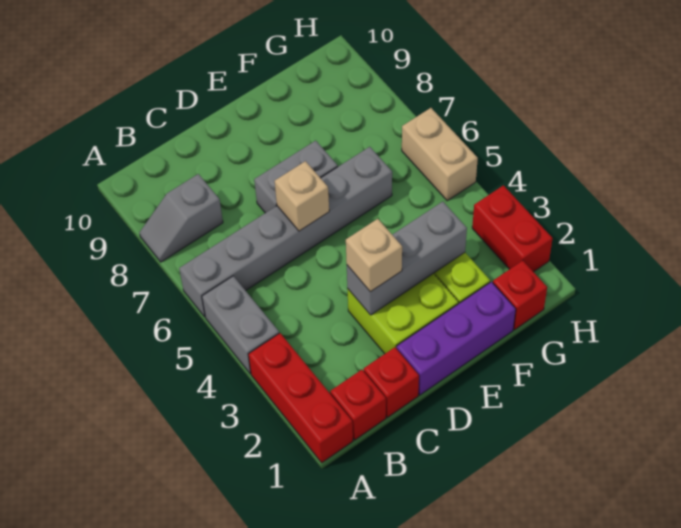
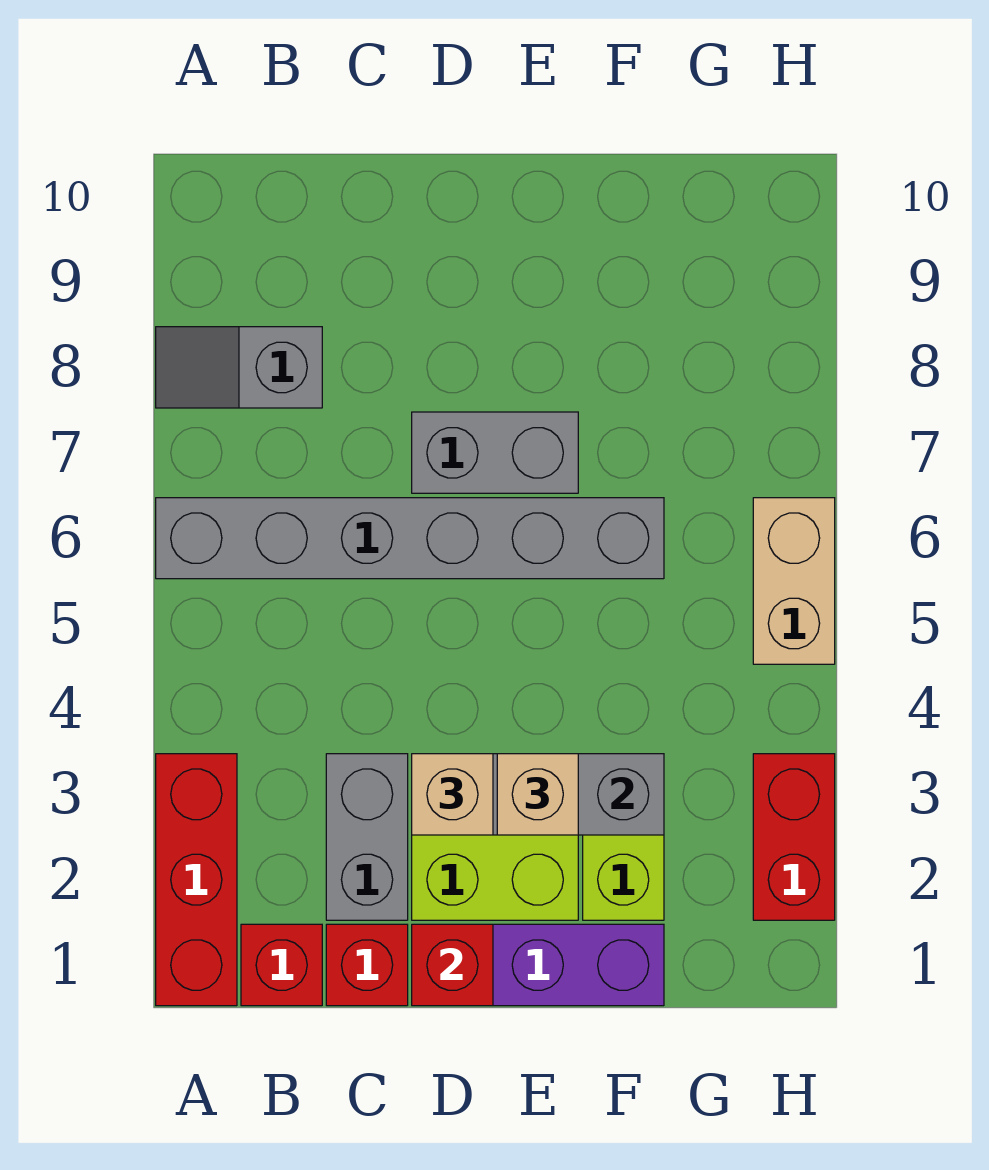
grey 1x2 brick [202,276,279,374] -> grey 1x2 brick moved to [326,754,408,920]
tan 1x1 brick [275,161,329,231] -> tan 1x1 brick moved to [497,754,578,835]
red 1x1 brick [493,261,547,330] -> red 1x1 brick moved to [412,924,493,1006]

